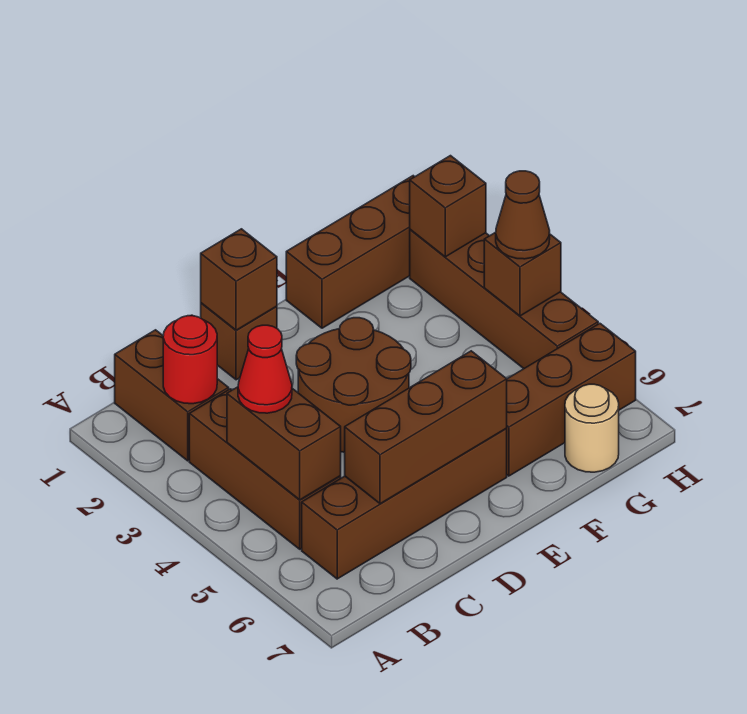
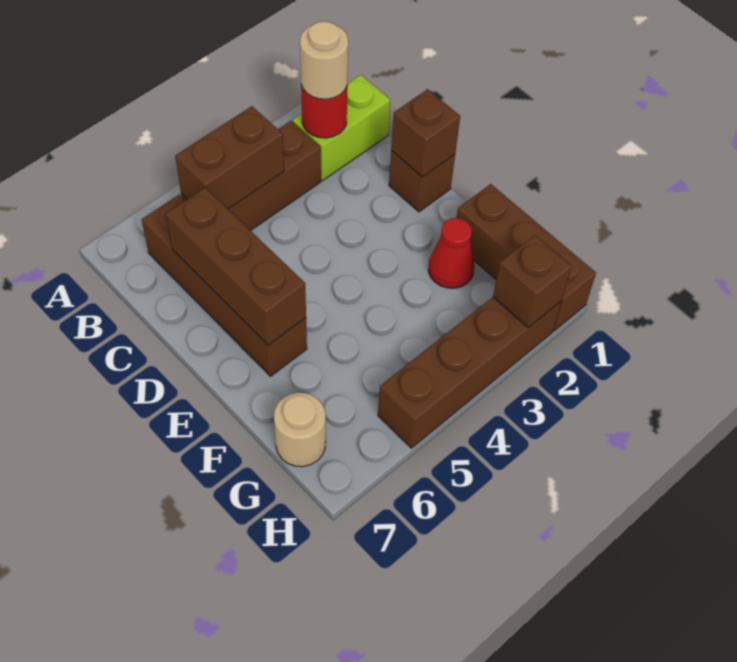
brown 1x2 brick [115,330,229,461] -> lime 1x2 brick [293,75,390,180]
none -> tan 1x1 round brick [300,21,348,99]
red 1x1 cone [238,325,292,413] -> red 1x1 cone moved to [428,218,474,288]
brown 2x2 round brick [296,318,411,452] -> none
brown 1x3 brick [506,323,636,476] -> none
brown 1x1 brick [484,232,561,316] -> none
brown 1x1 cone [496,171,550,259] -> none

